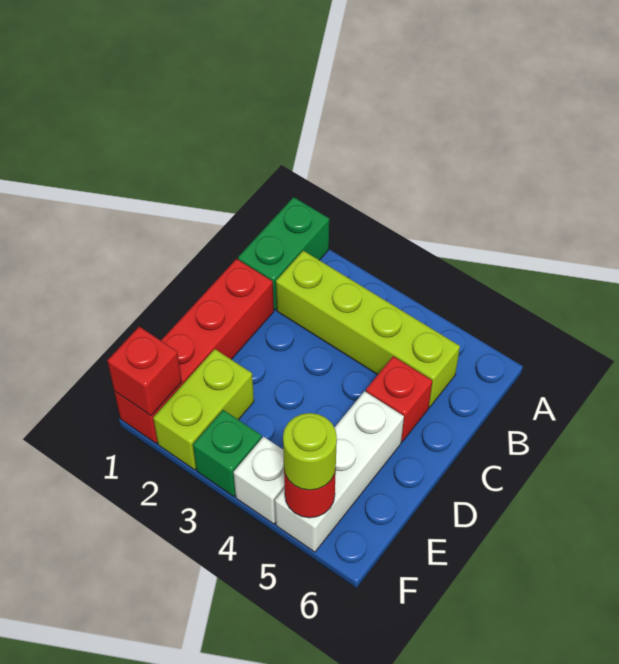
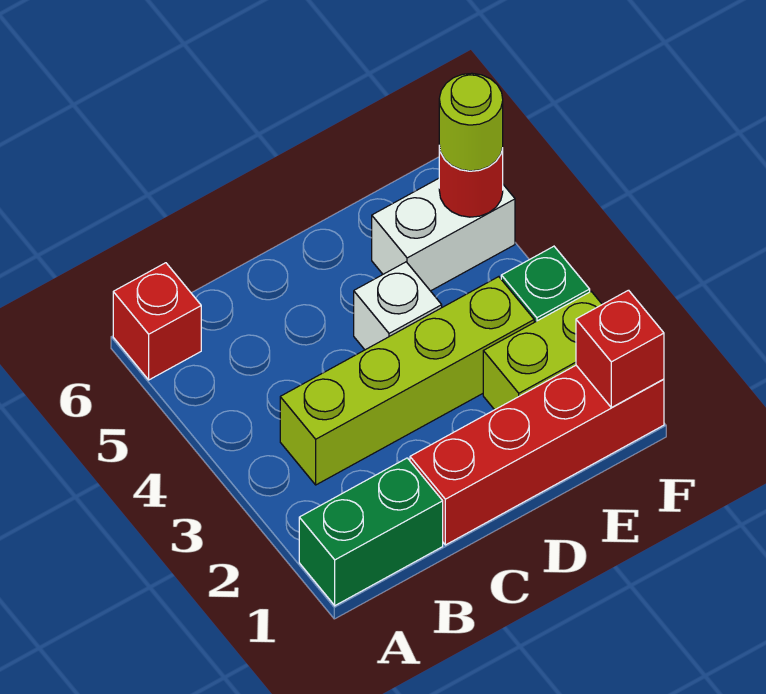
lime 1x4 brick [276,251,460,407] -> lime 1x4 brick turned to [280,277,534,485]
red 1x1 brick [366,356,432,442] -> red 1x1 brick moved to [113,263,201,380]
white 1x3 brick [275,391,404,552] -> white 1x2 brick [372,178,515,291]
white 1x1 brick [233,437,285,524] -> white 1x1 brick moved to [354,262,442,350]

